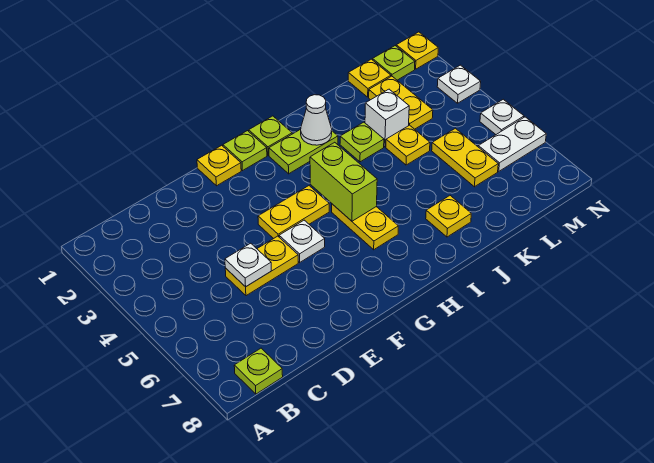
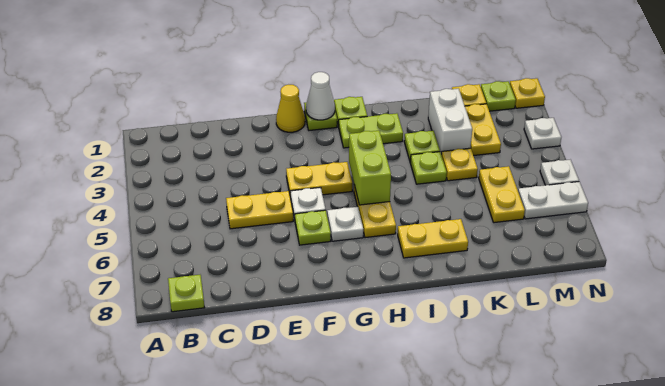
white 1x1 plate [225,243,271,287] -> white 1x1 plate moved to [327,207,363,241]
yellow 1x1 plate [197,145,241,186] -> yellow 1x1 cone [276,85,305,132]
none -> lime 1x1 plate [295,210,331,245]
white 1x1 cone [301,95,332,145] -> white 1x1 cone moved to [306,72,335,120]
none -> lime 1x1 plate [410,152,447,184]
yellow 1x1 plate [426,196,471,237] -> yellow 1x2 plate [398,219,468,258]
white 1x1 brick [365,89,409,147] -> white 1x2 brick [428,89,472,154]

